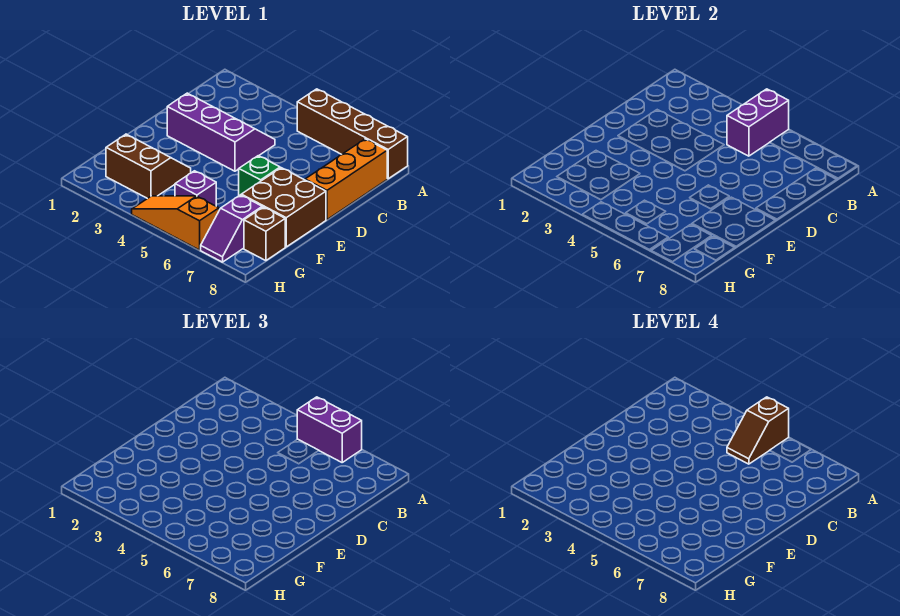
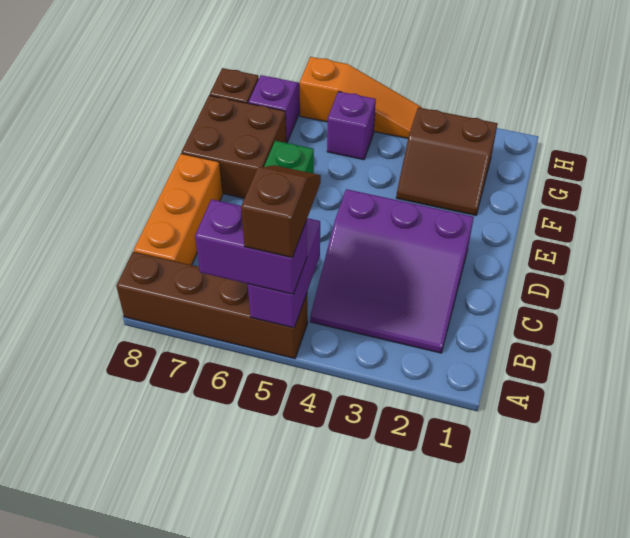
purple 2x3 slope [167,93,275,171] -> purple 3x3 slope [310,189,474,353]

